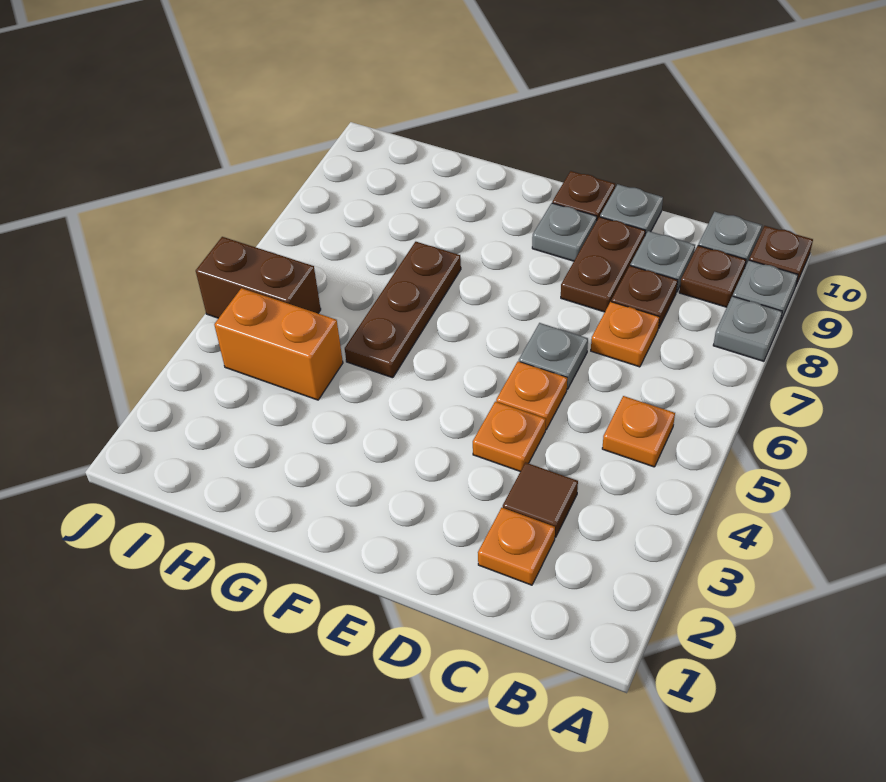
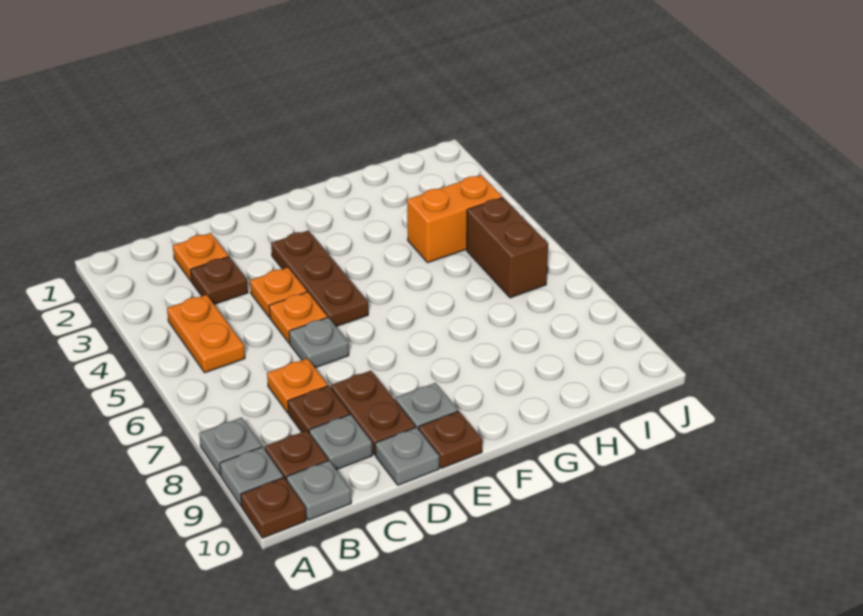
orange 1x1 plate [602,396,675,467] -> orange 1x2 plate [167,295,245,373]
brown 1x1 tile [503,463,578,537] -> brown 1x1 plate [191,257,248,304]
brown 1x3 plate [345,242,461,378] -> brown 1x3 plate moved to [271,230,368,327]
brown 1x2 brick [196,237,321,318] -> brown 1x2 brick turned to [467,197,548,298]

